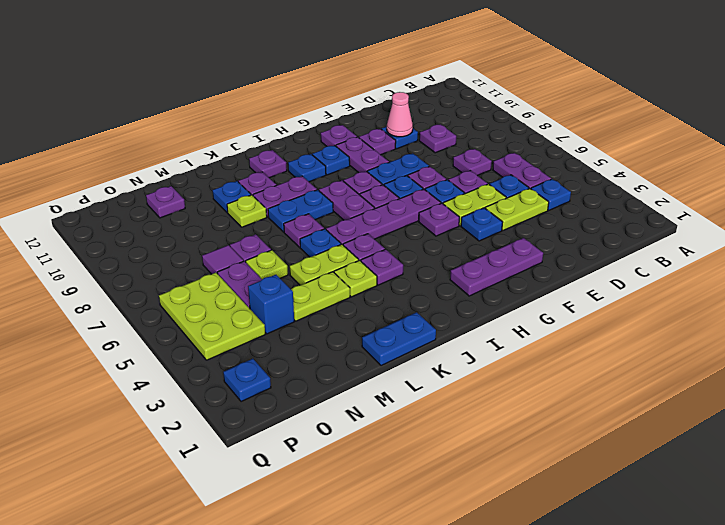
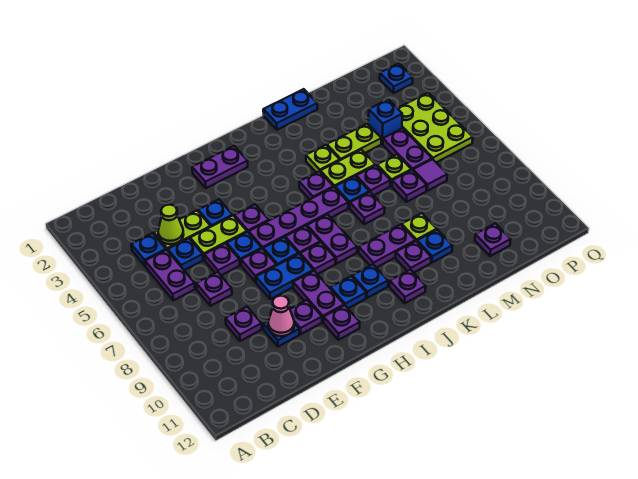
none -> lime 1x1 cone [158,205,184,244]
purple 1x3 plate [450,238,543,296] -> purple 1x2 plate [192,146,248,188]
purple 1x1 plate [361,249,403,285] -> purple 1x1 plate moved to [356,165,391,195]
blue 1x2 plate [268,190,333,232] -> none

